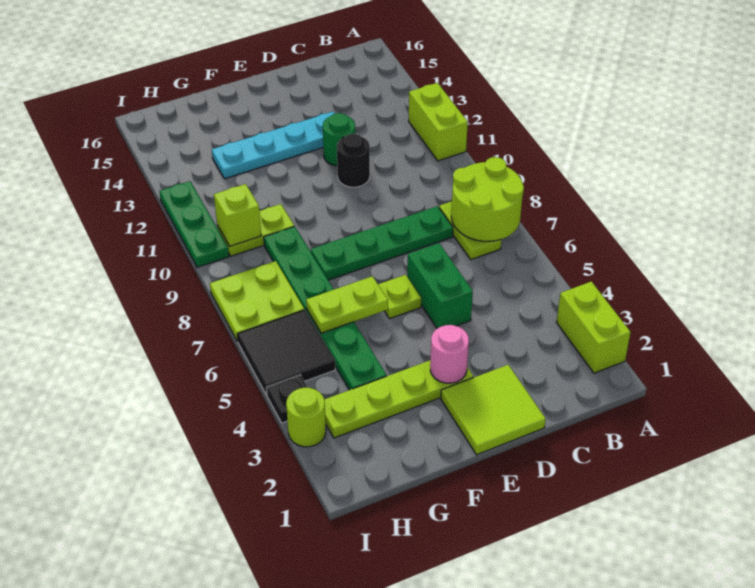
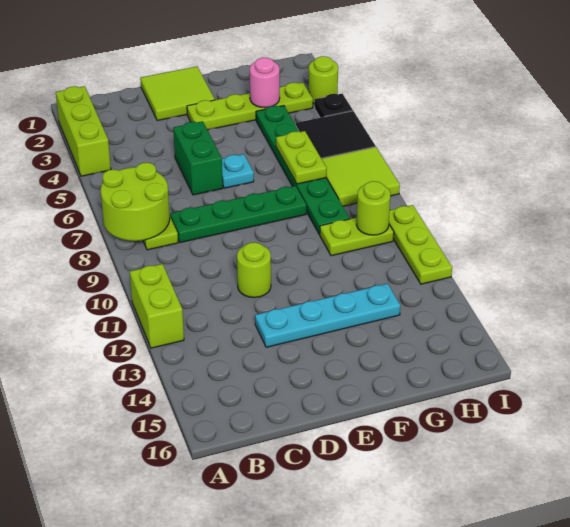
lime 1x2 brick [557,282,631,373] -> lime 1x3 brick [56,86,111,176]
black 1x1 round brick [337,134,370,187] -> lime 1x1 round brick [237,242,271,298]
green 1x1 round brick [323,113,355,166] -> none
pink 1x1 round brick [430,325,469,383] -> pink 1x1 round brick moved to [250,58,280,108]
lime 1x1 plate [378,275,421,319] -> cyan 1x1 plate [222,154,254,188]
lime 1x2 plate [306,276,388,333] -> lime 1x2 plate turned to [276,131,327,184]
lime 2x2 plate [210,261,304,342] -> lime 2x2 tile [322,147,400,206]
lime 1x1 brick [214,184,261,246] -> lime 1x1 round brick [357,181,390,235]
green 1x3 plate [159,181,229,267] -> lime 1x3 plate [389,205,452,284]

